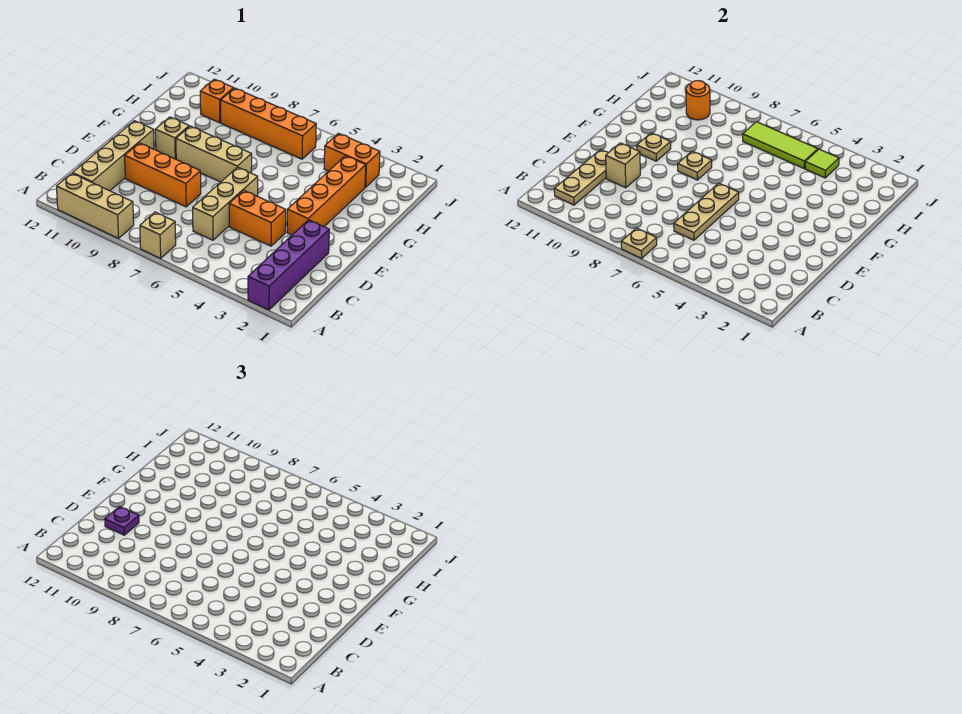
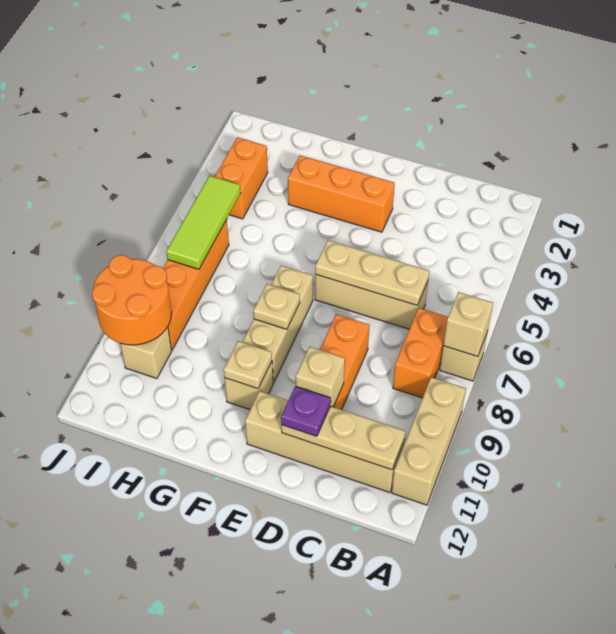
purple 1x4 brick [248,220,329,310] -> none
tan 1x1 plate [621,228,657,258] -> tan 1x1 brick [443,292,493,357]
orange 1x2 brick [229,191,286,246] -> orange 1x2 brick moved to [393,308,448,398]
orange 1x4 brick [287,156,366,235] -> orange 1x3 brick [288,156,395,232]
lime 1x1 tile [805,149,839,178] -> none
orange 1x1 brick [200,79,234,123] -> tan 1x1 brick [120,327,172,379]
orange 1x1 round brick [686,81,710,120] -> orange 2x2 round brick [92,255,172,345]

